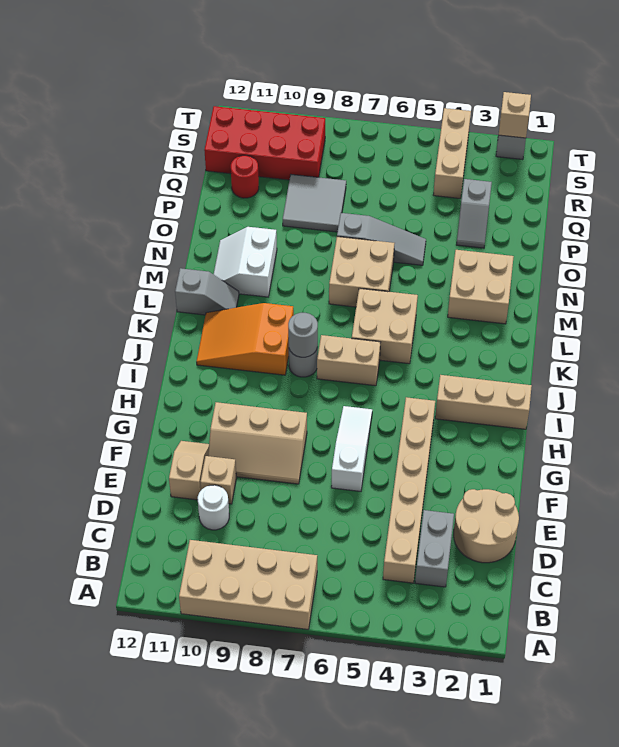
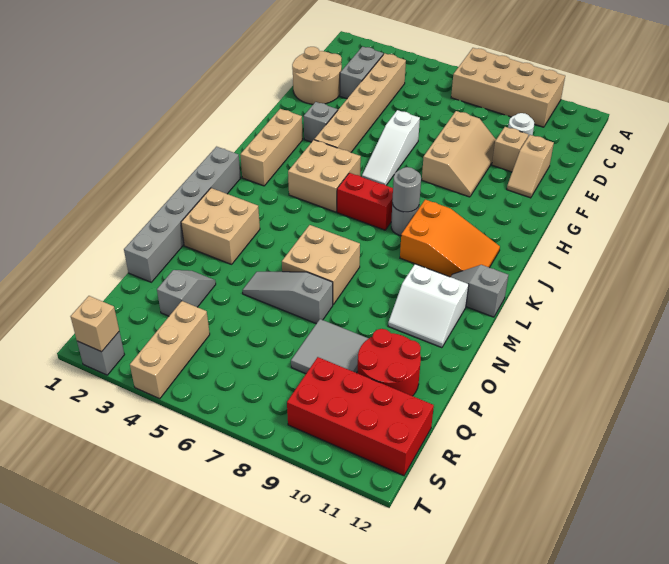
tan 2x3 slope [208,402,307,484] -> tan 2x3 slope turned to [422,111,496,197]
none -> grey 1x1 brick [304,102,338,142]
tan 1x3 brick [435,375,532,429] -> tan 1x3 brick turned to [240,109,303,186]
tan 1x2 brick [317,335,380,386] -> red 1x2 brick [337,173,393,230]
none -> grey 1x6 brick [124,147,241,282]
tan 2x2 brick [352,288,418,364] -> tan 2x2 brick moved to [288,140,361,212]
white 2x2 slope [214,227,277,297] -> white 2x2 slope turned to [388,264,469,348]
red 1x1 round brick [231,155,259,198] -> red 2x2 round brick [358,329,421,396]

